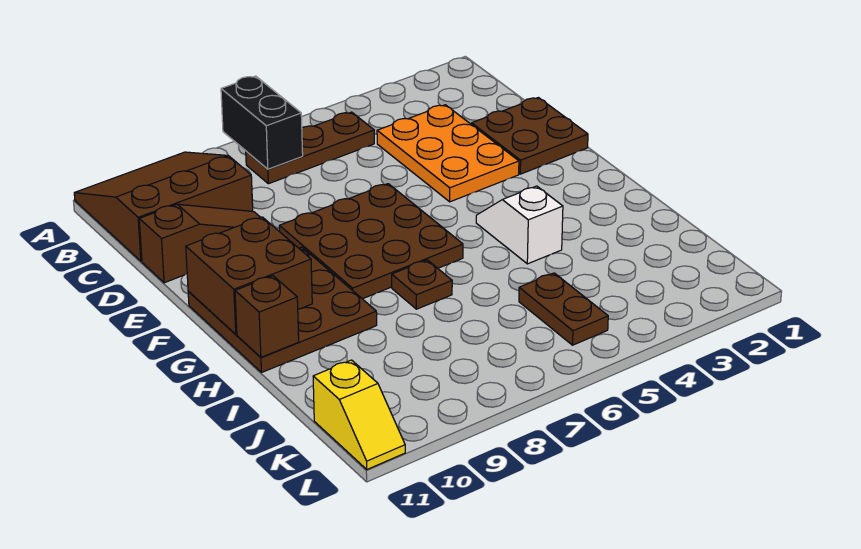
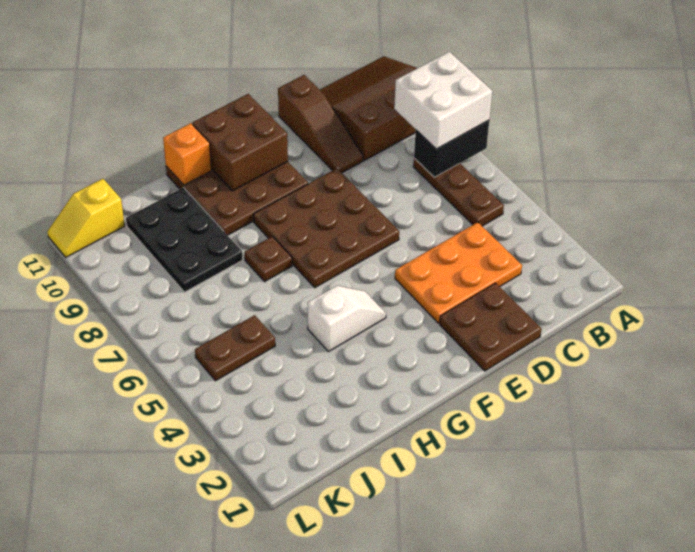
none -> white 2x2 brick [394,52,492,149]
brown 3x3 slope [74,152,253,261] -> brown 3x3 slope turned to [320,56,417,160]
brown 1x1 brick [235,276,299,357] -> orange 1x1 brick [163,123,211,185]
none -> black 2x3 plate [126,188,243,292]

